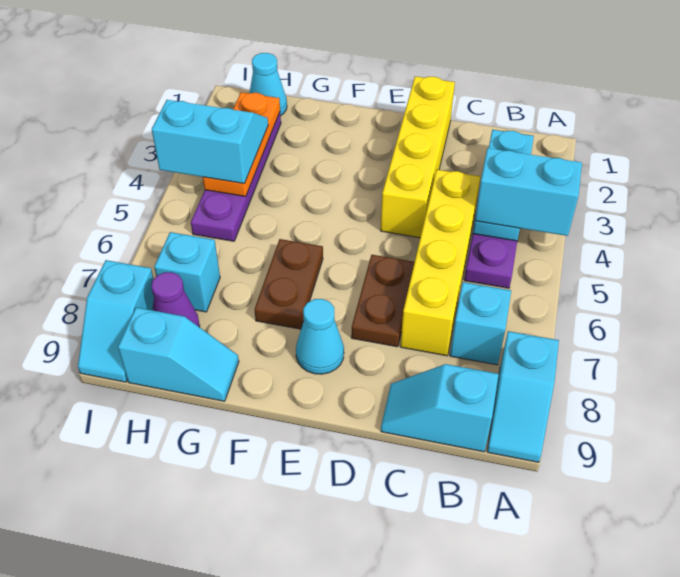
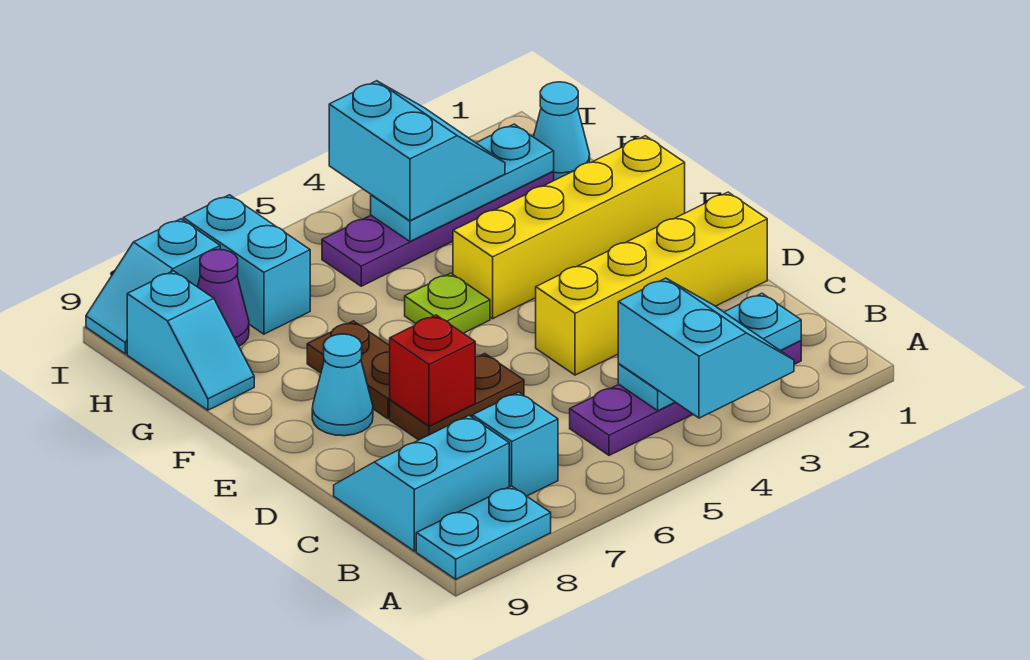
cyan 1x2 slope [487,331,559,462] -> cyan 1x2 plate [416,486,551,579]
cyan 1x2 slope [381,364,499,452] -> cyan 2x2 slope [334,416,509,551]
yellow 1x4 brick [400,170,480,356] -> yellow 1x4 brick moved to [453,136,685,319]
none -> red 1x1 brick [390,315,475,426]
none -> lime 1x1 plate [405,273,490,333]
brown 1x2 plate [254,239,323,329] -> brown 1x2 plate turned to [307,321,390,419]
orange 1x3 plate [203,92,280,197] -> cyan 1x3 plate [371,124,554,241]
cyan 1x1 brick [154,232,220,312] -> cyan 1x2 brick [183,195,310,334]

